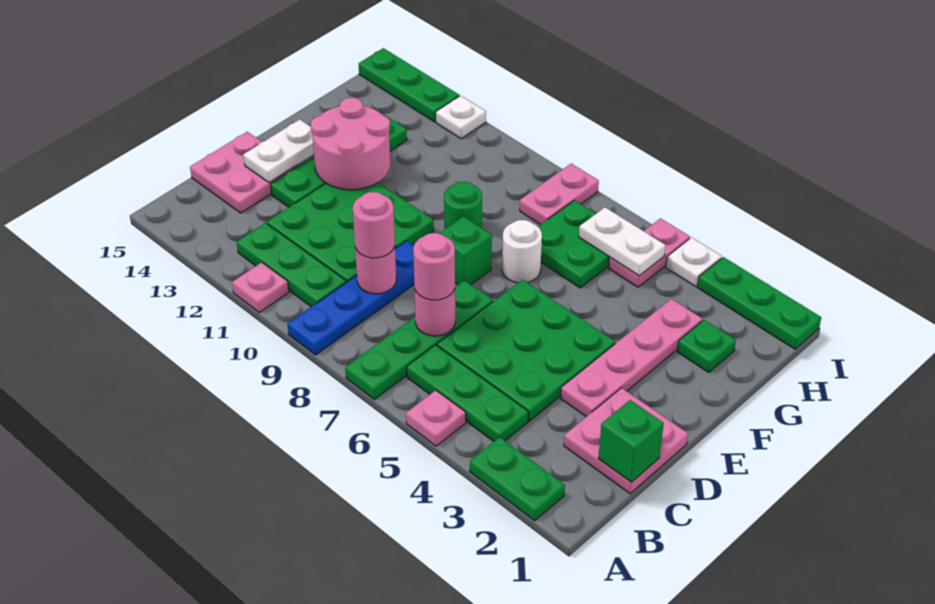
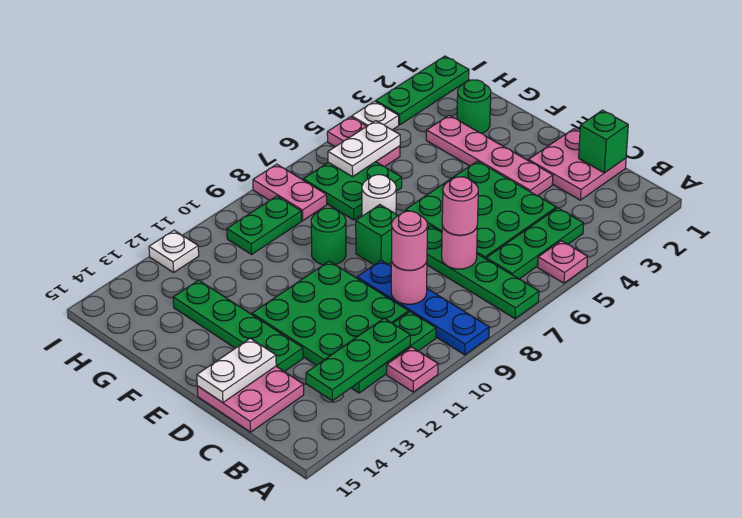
green 1x2 plate [470,437,565,521] -> green 1x2 plate moved to [227,196,301,254]
white 1x2 plate [243,119,314,182] -> white 1x2 plate turned to [197,338,276,403]
pink 2x2 round brick [311,98,390,190] -> none
green 1x1 plate [677,320,736,373] -> green 1x1 round brick [457,80,491,133]
green 1x3 plate [359,48,459,122] -> green 1x3 plate moved to [306,318,410,401]

